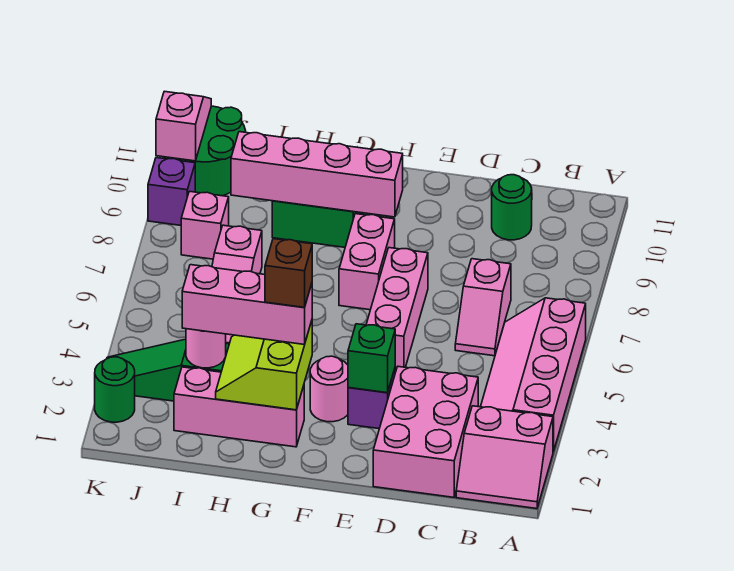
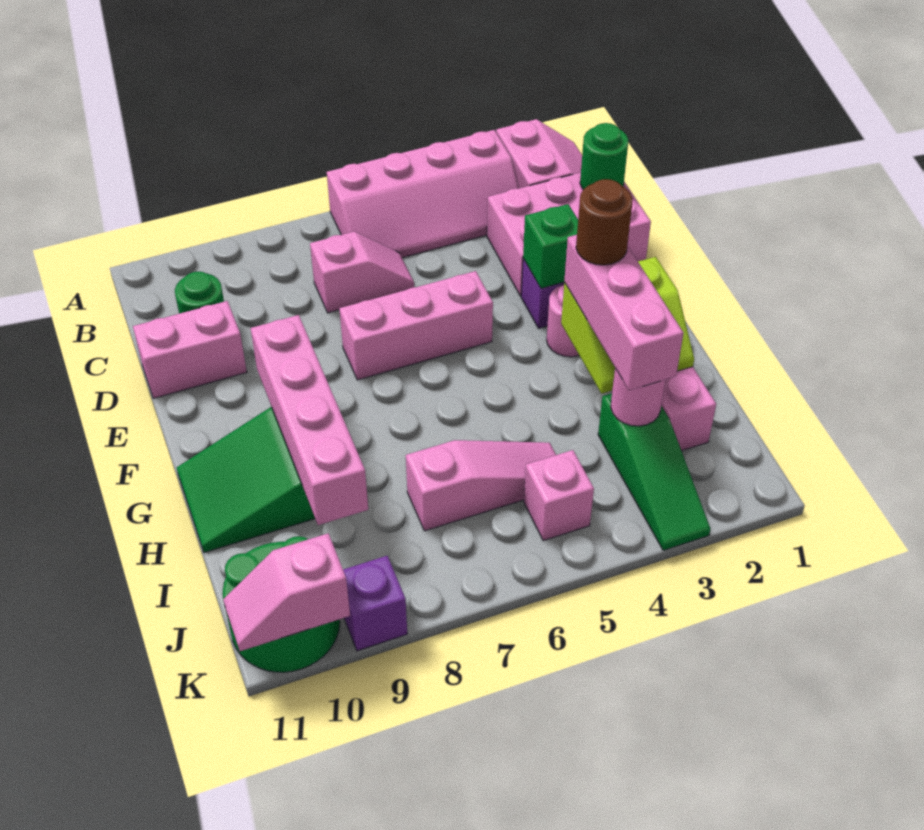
pink 1x2 brick [339,214,395,310] -> pink 1x2 brick moved to [133,301,247,398]
brown 1x1 brick [265,239,312,307] -> brown 1x1 round brick [576,179,633,265]
pink 1x1 brick [181,191,229,259] -> pink 1x1 brick moved to [524,450,594,541]
green 1x1 round brick [95,357,135,422] -> green 1x1 round brick moved to [580,123,628,189]

